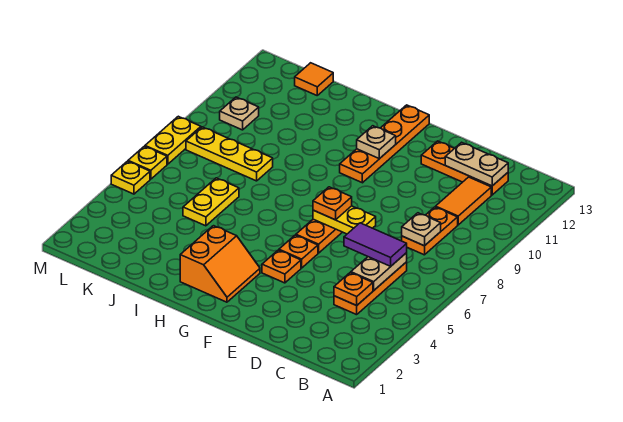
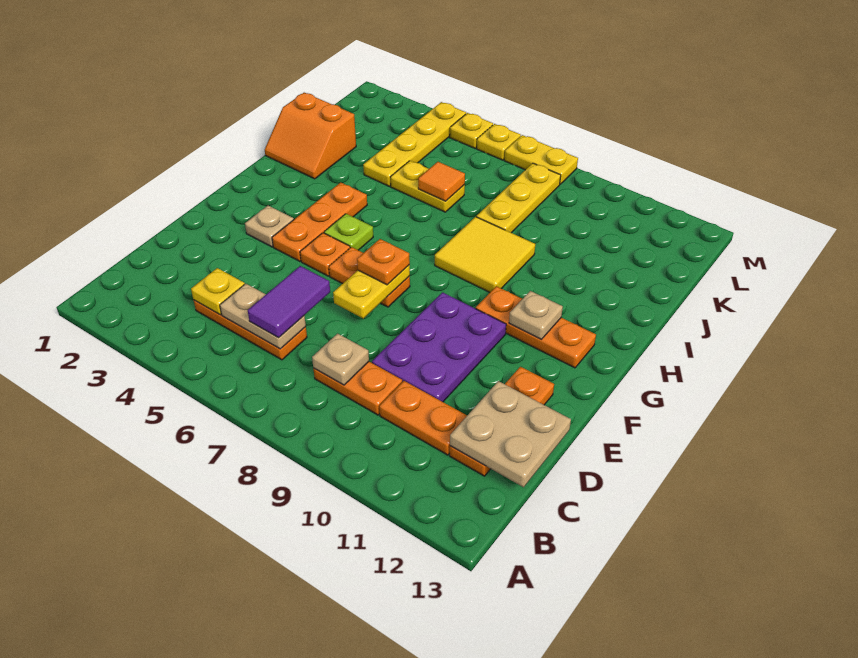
orange 1x1 plate [334,273,373,305] -> yellow 1x1 plate [191,268,245,315]
orange 1x2 tile [436,177,491,225] -> orange 1x2 plate [379,381,467,455]
tan 1x2 plate [445,142,508,186] -> tan 2x2 plate [450,381,571,487]
none -> purple 2x3 plate [372,292,506,402]
orange 1x1 plate [262,250,301,283] -> orange 1x3 plate [272,182,367,261]
orange 2x2 slope [180,226,260,302] -> orange 2x2 slope moved to [265,93,356,179]
none -> lime 1x1 plate [324,214,373,250]
orange 1x4 plate [340,105,429,183] -> orange 1x3 plate [476,286,596,368]
none -> yellow 2x2 tile [435,217,535,292]
none -> yellow 1x4 plate [363,102,466,186]
orange 1x1 tile [295,63,333,95] -> orange 1x1 tile moved to [418,162,465,201]
tan 1x1 plate [220,97,259,130] -> tan 1x1 plate moved to [245,206,294,247]

